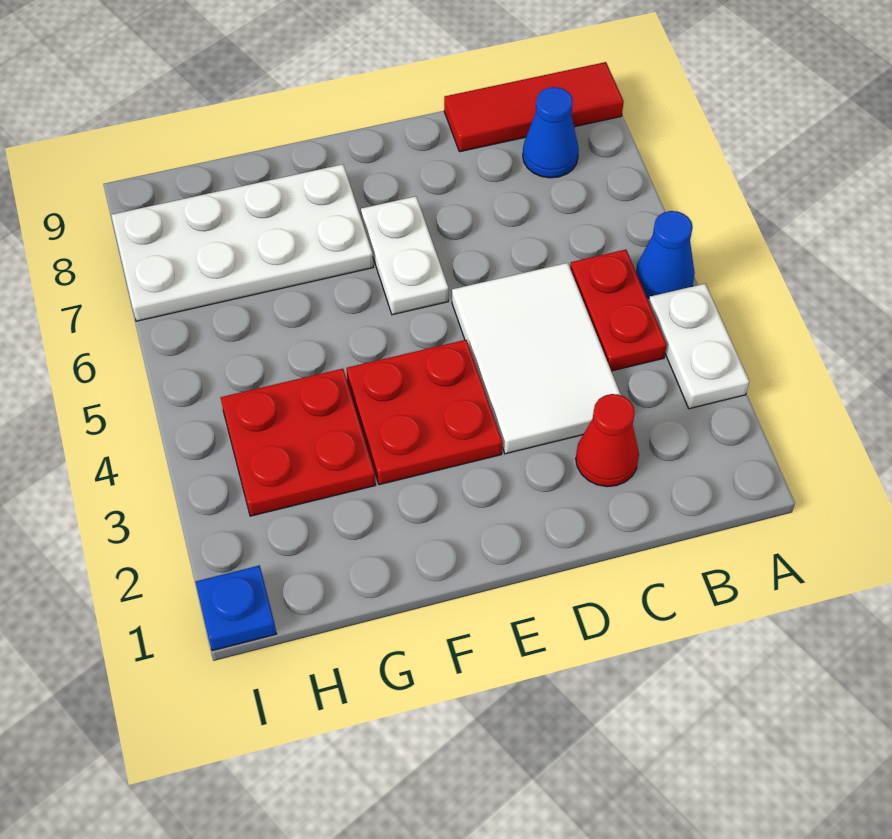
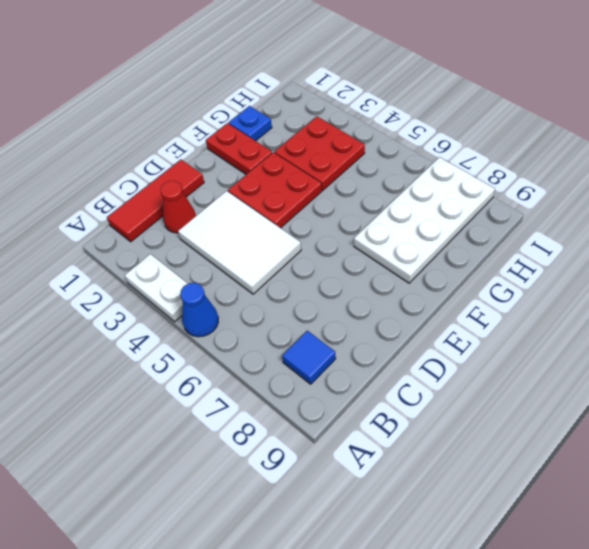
red 1x3 tile [444,62,624,152] -> red 1x3 tile moved to [107,159,204,242]
red 1x2 plate [570,250,667,371] -> red 1x2 plate moved to [206,123,272,174]
blue 1x1 cone [523,87,579,178] -> blue 1x1 tile [282,331,336,384]
white 1x2 plate [361,196,448,315] -> none
blue 1x1 plate [196,565,277,651] -> blue 1x1 plate moved to [229,106,272,141]

